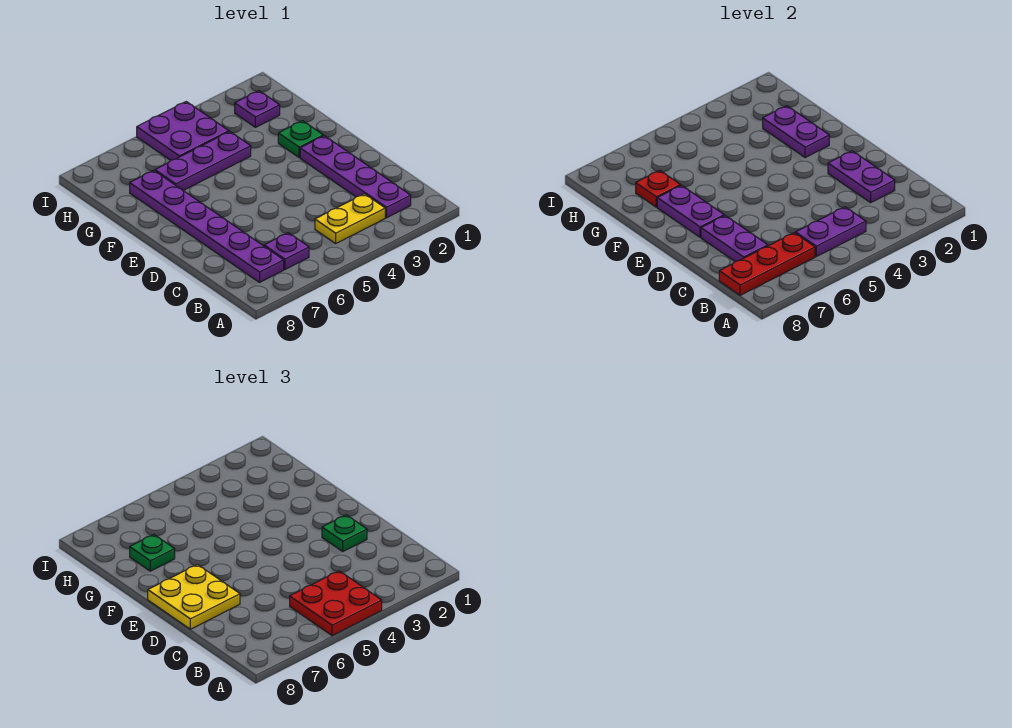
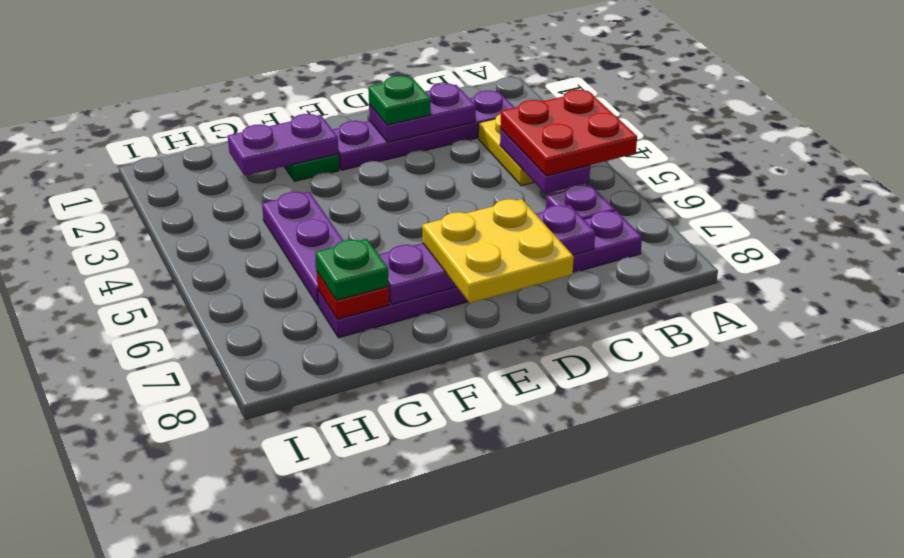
red 1x3 plate [719,233,815,295] -> none
purple 1x1 plate [235,91,280,127] -> none
purple 2x2 plate [137,102,229,160] -> none

